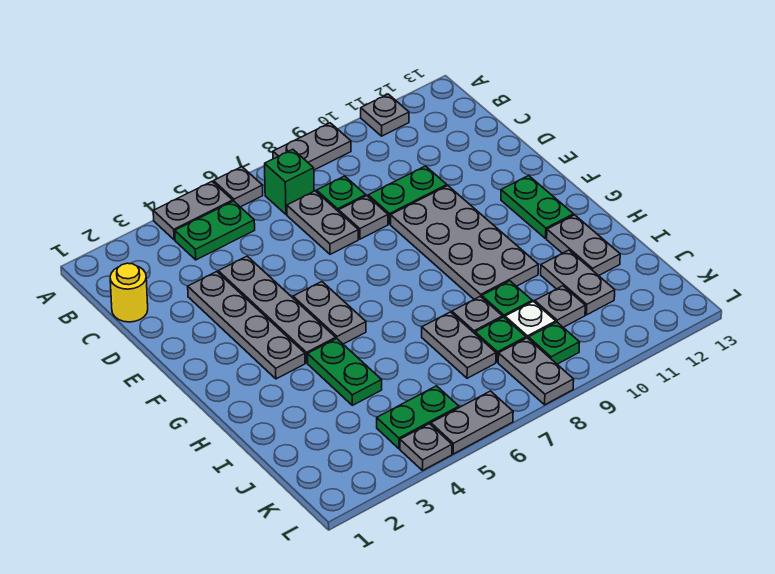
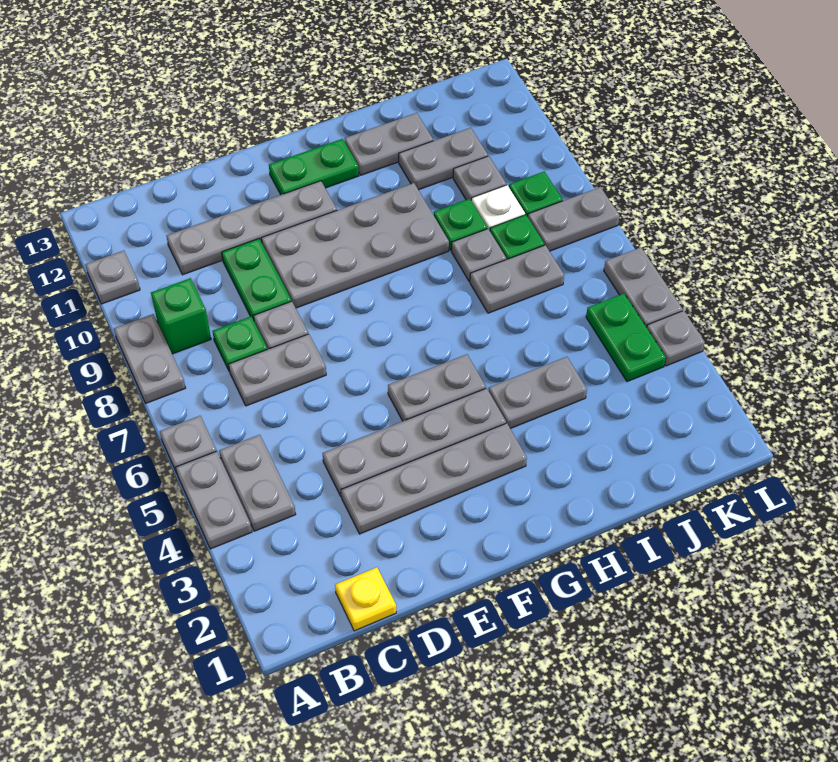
green 1x2 plate [175,201,255,260] -> grey 1x2 plate [219,435,296,531]
green 1x1 brick [265,149,314,214] -> green 1x1 brick moved to [151,278,211,354]
yellow 1x1 round brick [110,263,148,322] -> yellow 1x1 plate [335,567,396,631]
none -> grey 1x4 plate [167,181,337,275]
green 1x2 plate [308,338,382,405] -> grey 1x2 plate [489,357,587,429]

